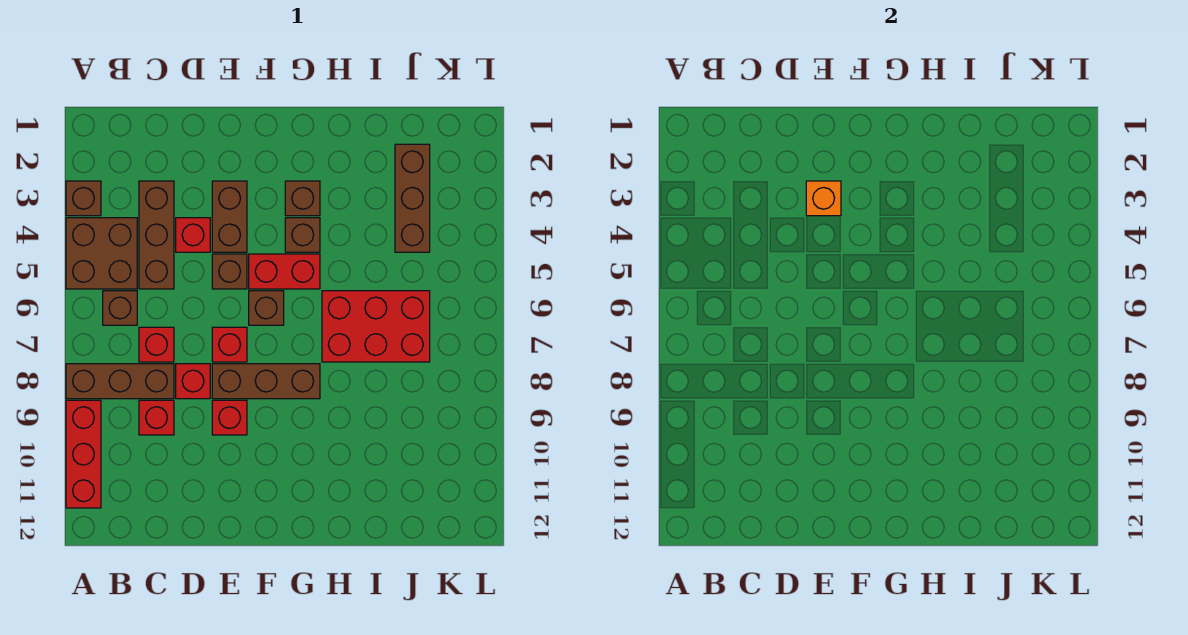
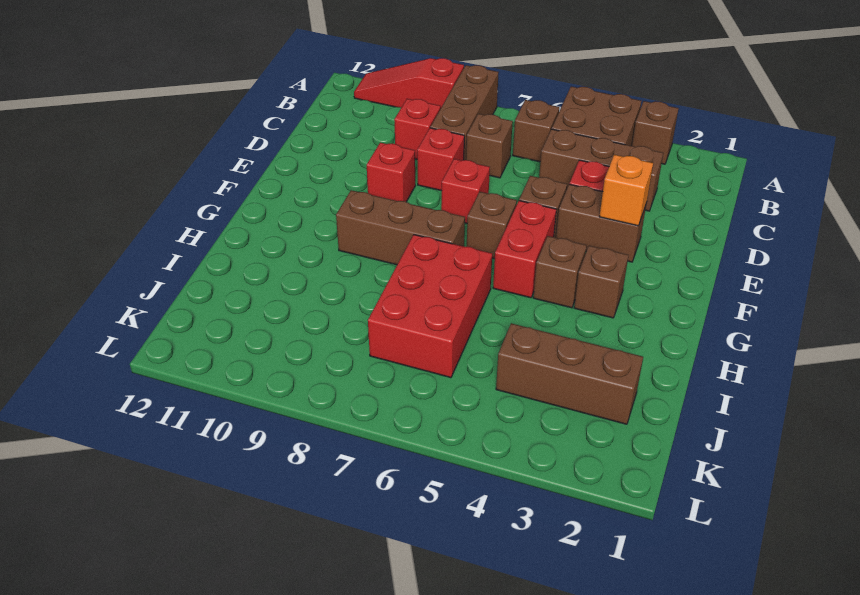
red 1x3 brick [66,400,101,508] -> red 1x3 slope [354,58,464,108]
red 1x1 brick [139,327,174,362] -> brown 1x1 brick [466,114,513,178]
brown 1x3 brick [212,364,320,399] -> brown 1x3 brick turned to [336,190,465,265]

